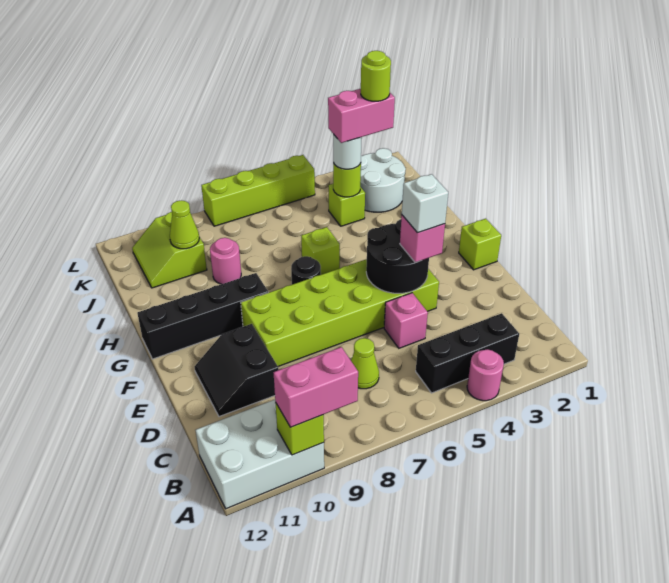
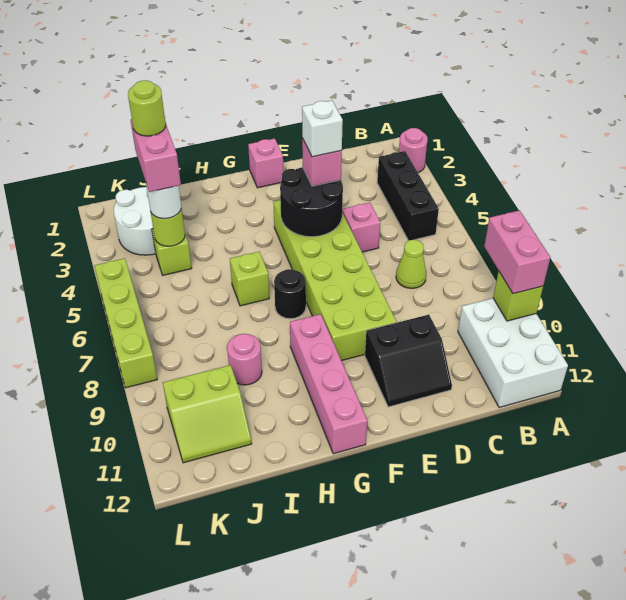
pink 1x1 round brick [467,349,504,401] -> pink 1x1 round brick moved to [399,128,428,172]
lime 1x1 brick [459,219,501,270] -> pink 1x1 brick [248,138,284,188]
black 1x4 brick [138,273,268,359] -> pink 1x4 brick [290,314,367,454]
lime 1x1 cone [170,200,199,249] -> none

